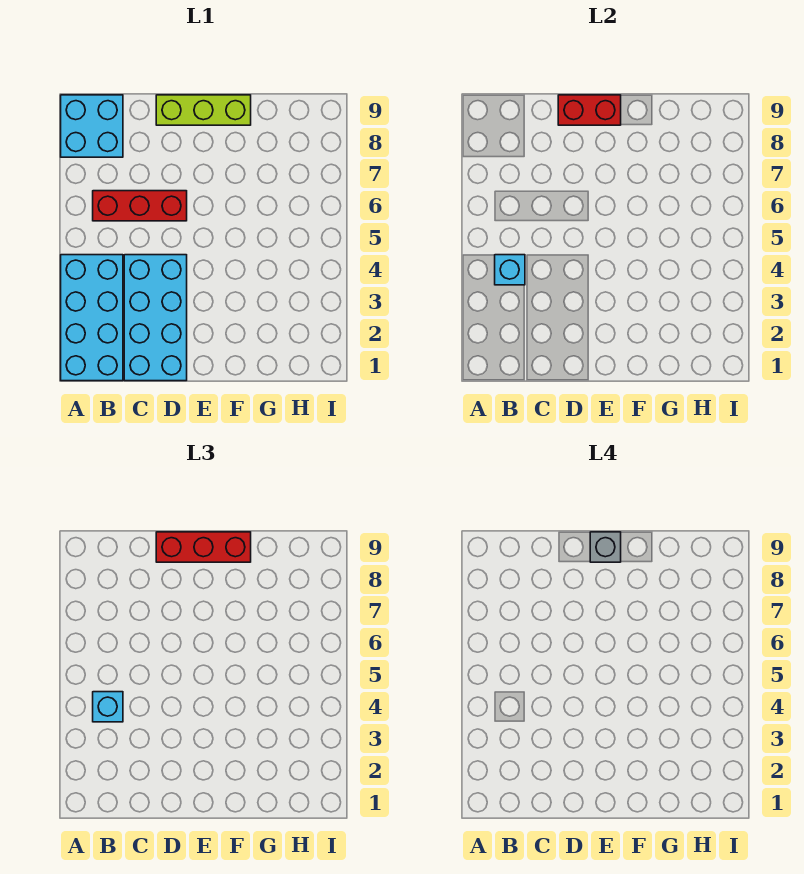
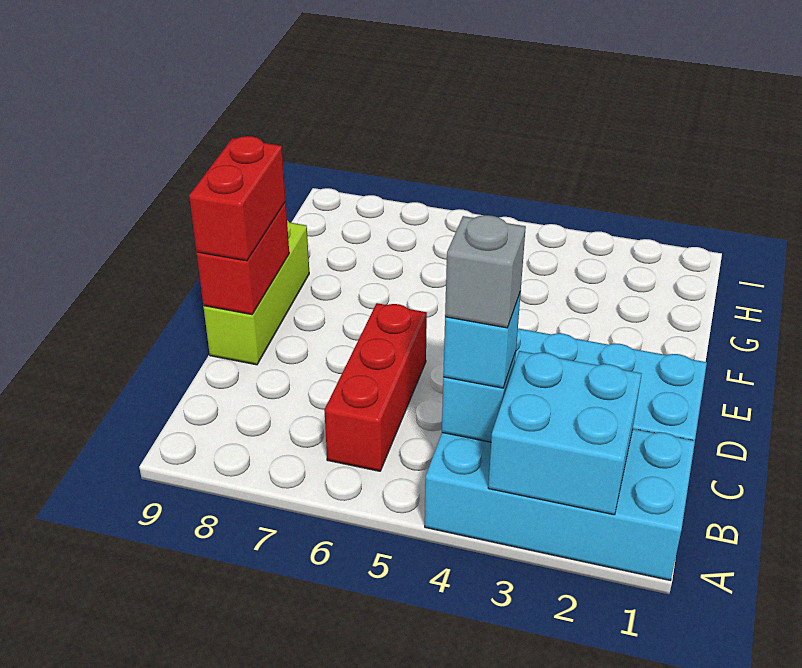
cyan 2x2 brick [61,95,123,157] -> cyan 2x2 brick moved to [488,351,642,515]
red 1x3 brick [156,532,251,562] -> red 1x2 brick [189,136,286,261]
grey 1x1 brick [590,532,621,562] -> grey 1x1 brick moved to [445,215,526,328]

